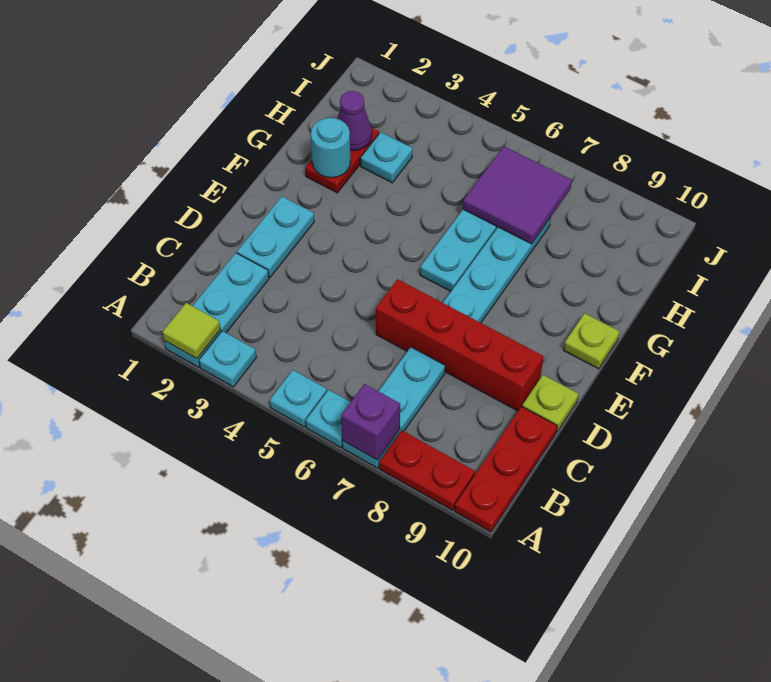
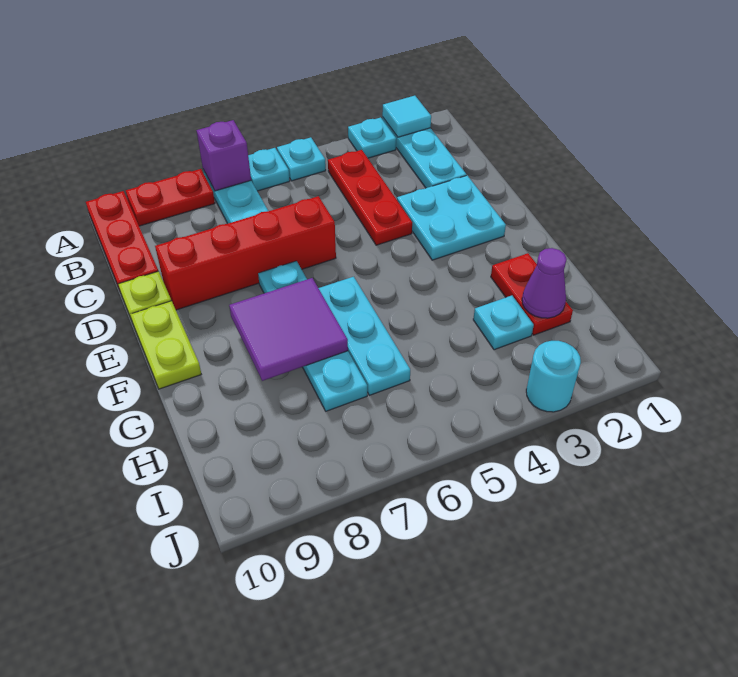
lime 1x1 tile [162,303,220,359] -> cyan 1x1 tile [382,96,431,137]
none -> red 1x3 plate [328,150,412,245]
cyan 1x2 plate [237,197,314,277] -> cyan 2x2 plate [397,175,506,260]
lime 1x1 plate [564,313,620,369] -> lime 1x2 plate [130,301,201,389]
cyan 1x1 round brick [311,118,350,178] -> cyan 1x1 round brick moved to [526,341,581,412]
purple 2x2 tile [463,146,572,244] -> purple 2x2 tile moved to [229,278,348,381]

